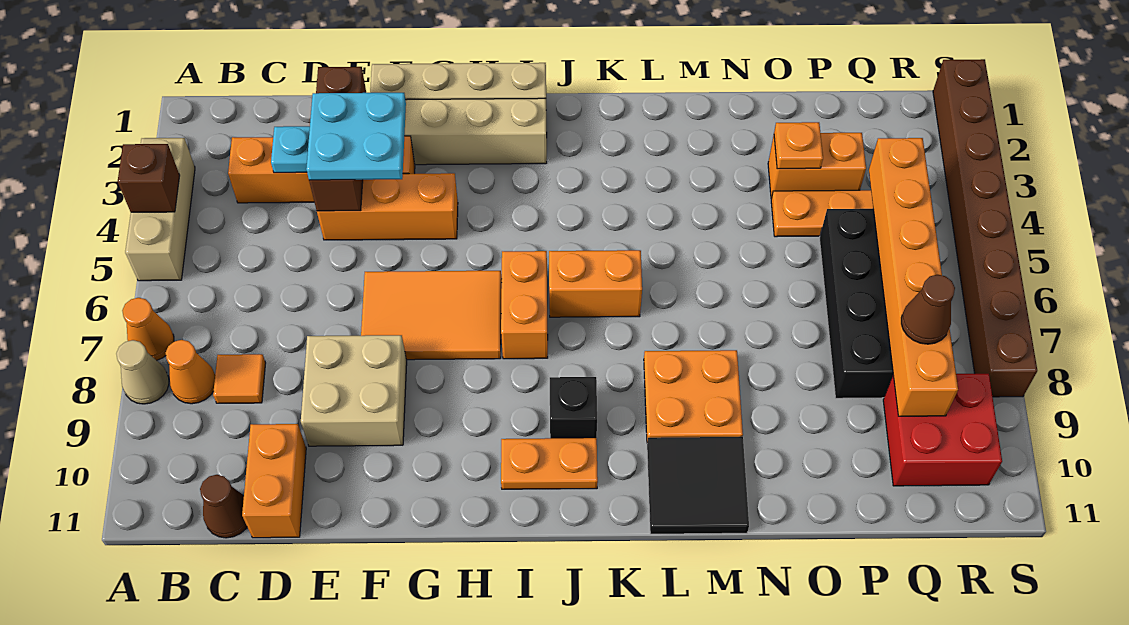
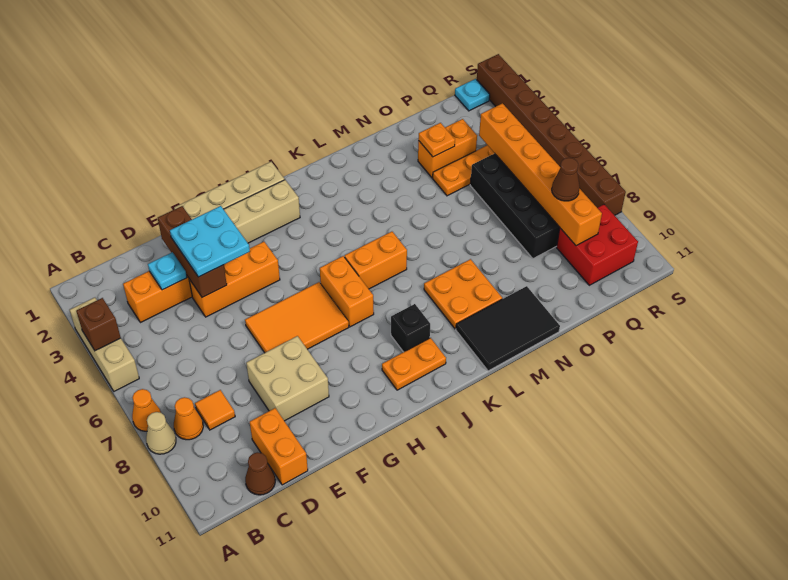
black 2x2 tile [647,437,749,534] -> black 2x3 tile [456,286,560,371]
none -> cyan 1x1 plate [455,79,490,111]

